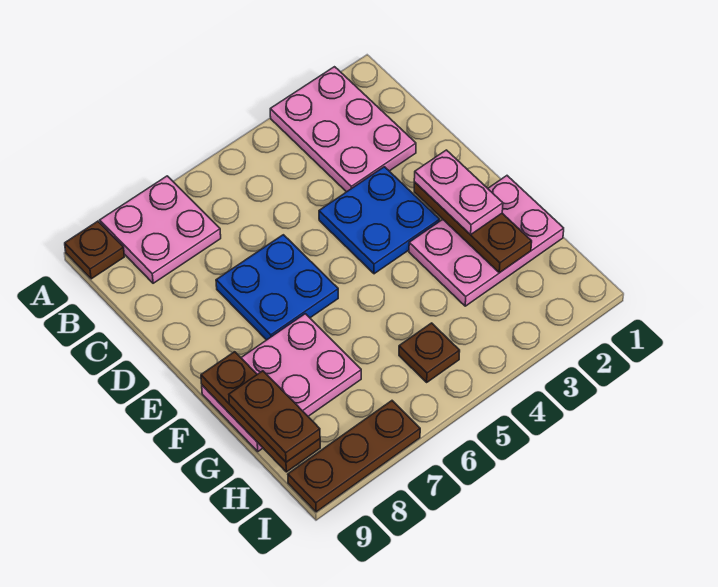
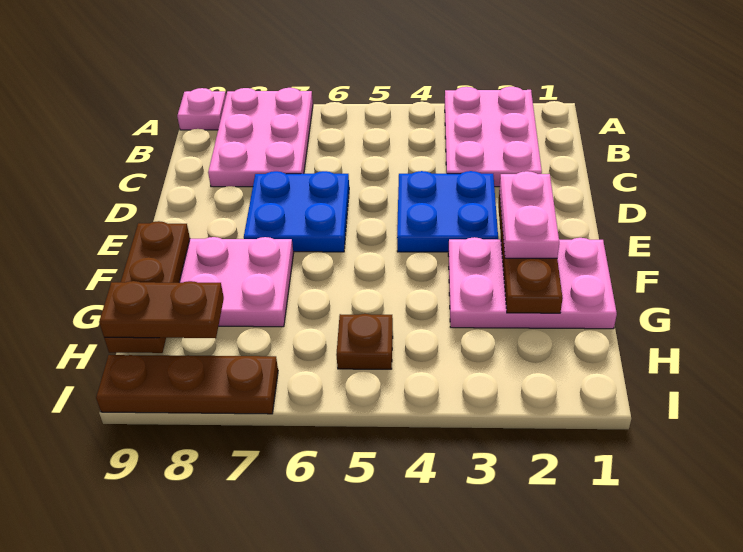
pink 2x2 plate [100,176,221,283] -> pink 2x3 plate [208,88,313,187]
brown 1x1 plate [65,221,124,279] -> pink 1x1 plate [177,88,226,130]
brown 1x2 plate [229,371,320,462] -> brown 1x2 plate turned to [99,281,224,338]

